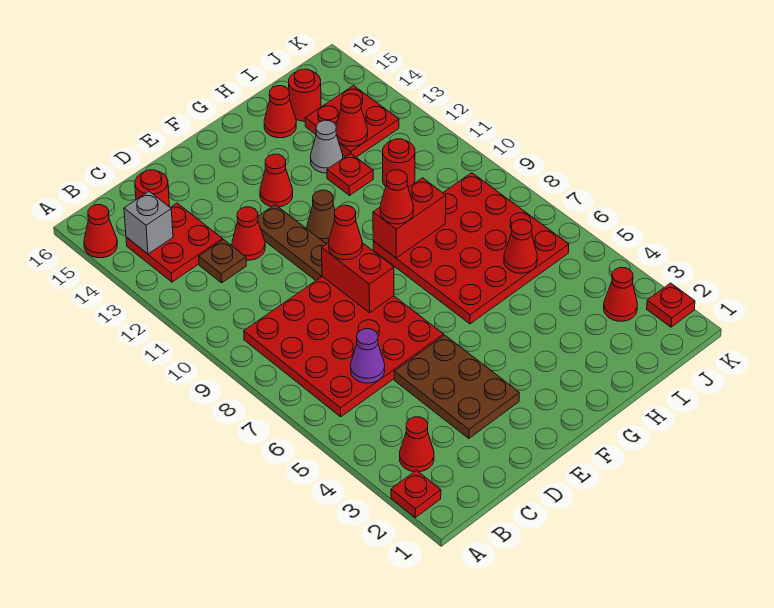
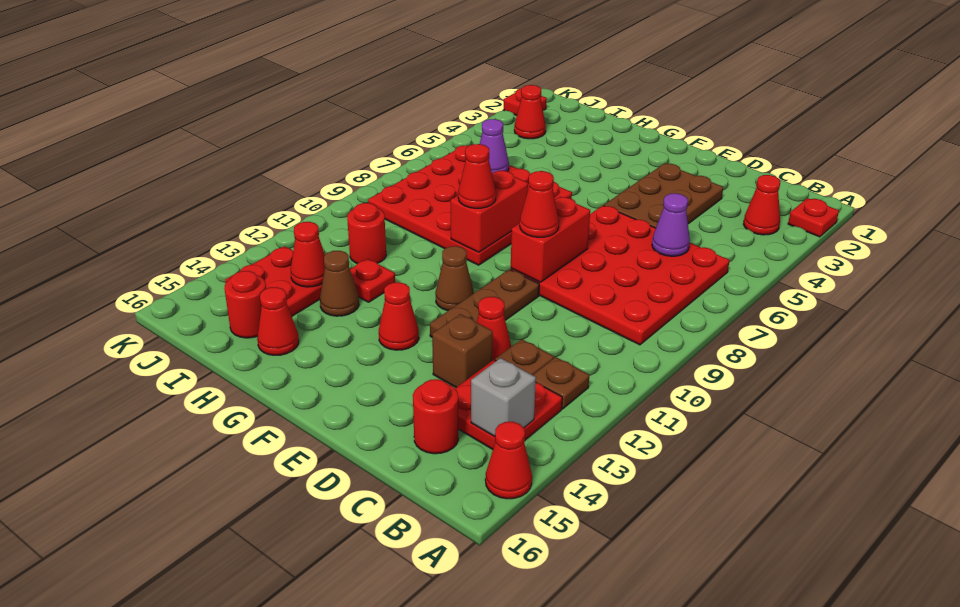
none -> brown 1x1 plate [533,357,589,409]
none -> brown 1x1 brick [432,314,493,387]
red 1x2 brick [373,178,446,258] -> red 1x2 brick turned to [451,171,528,252]
grey 1x1 cone [311,120,343,173] -> brown 1x1 cone [320,251,359,316]
red 1x1 cone [504,220,537,273] -> purple 1x1 cone [480,119,509,174]

